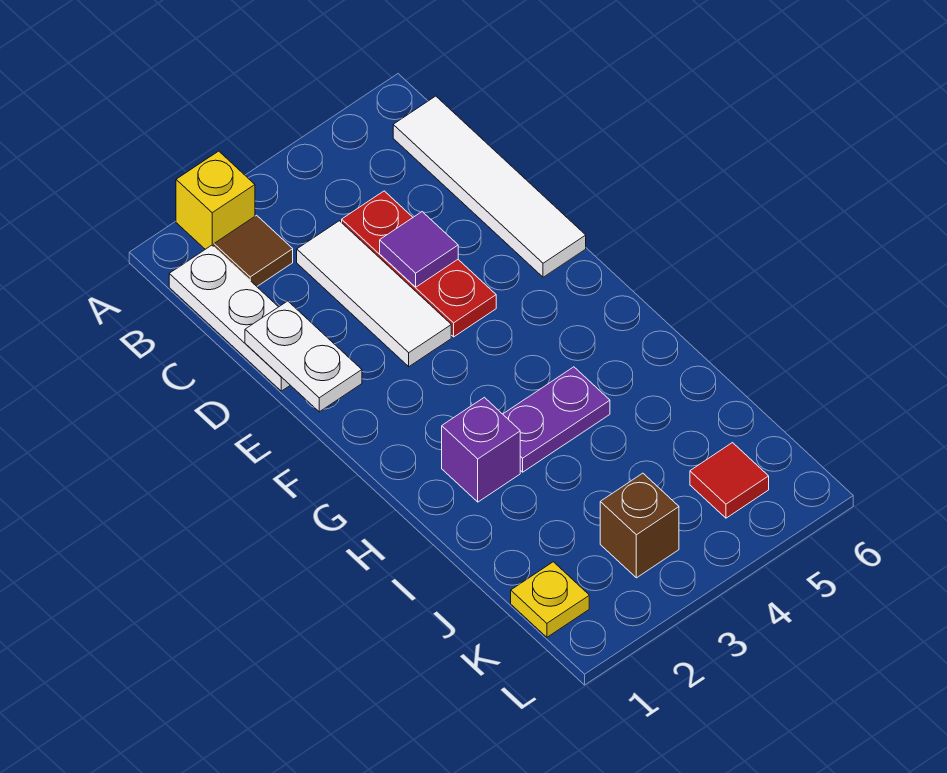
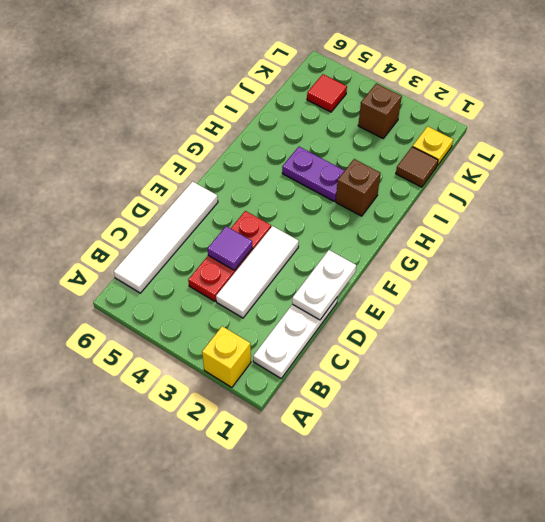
brown 1x1 tile [214,215,293,286] -> brown 1x1 tile moved to [396,147,438,187]
purple 1x1 brick [442,397,520,502] -> brown 1x1 brick [336,159,381,216]

